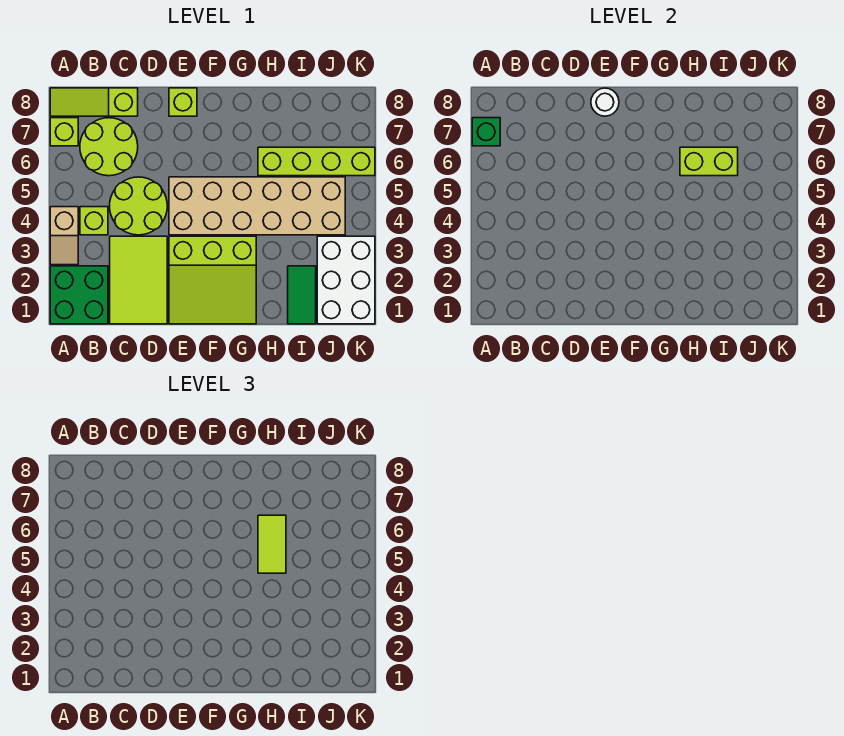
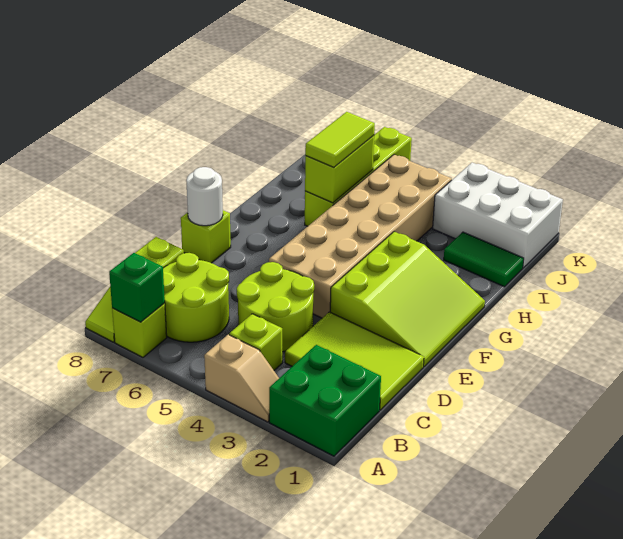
lime 1x2 tile [258,515,286,573] -> lime 1x2 tile turned to [305,112,375,168]

